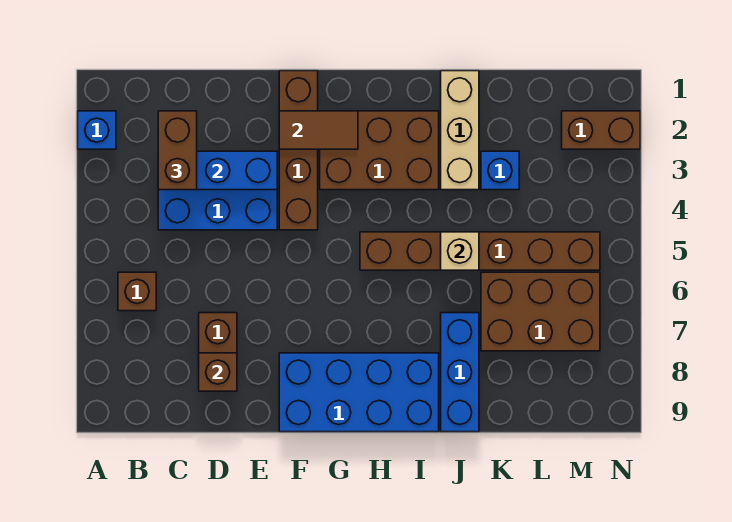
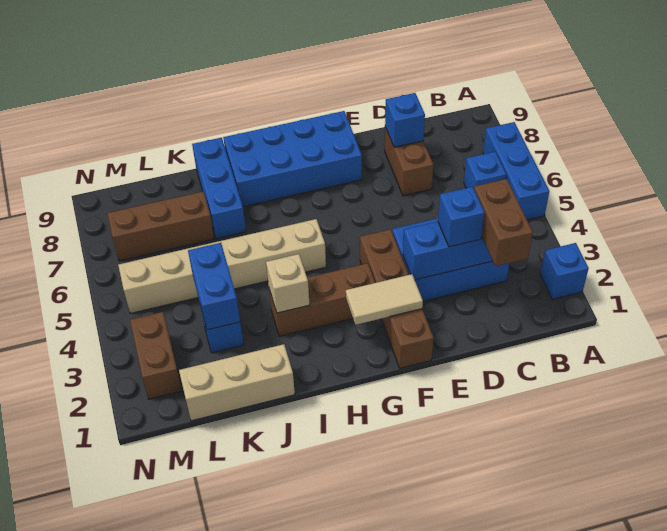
none -> blue 1x3 brick [483,122,549,220]
brown 1x1 brick [118,272,156,311] -> blue 1x1 brick [464,152,506,188]
none -> blue 1x1 brick [438,187,485,247]
brown 1x1 brick [199,353,237,391] -> blue 1x1 brick [385,93,425,147]
brown 1x2 tile [279,111,358,149] -> tan 1x2 tile [346,274,423,325]
brown 2x3 brick [320,111,439,190] -> brown 1x3 brick [269,263,375,336]
brown 1x6 brick [360,232,600,270] -> tan 1x6 brick [118,219,326,314]
tan 1x3 brick [441,71,479,190] -> tan 1x3 brick turned to [179,344,295,421]
tan 1x1 brick [441,232,479,270] -> tan 1x1 brick moved to [266,254,310,313]
none -> blue 1x2 brick [188,243,240,330]
brown 2x3 brick [481,272,600,351] -> brown 1x3 brick [107,191,214,261]
brown 1x2 brick [562,111,640,149] -> brown 1x2 brick turned to [130,312,182,399]

